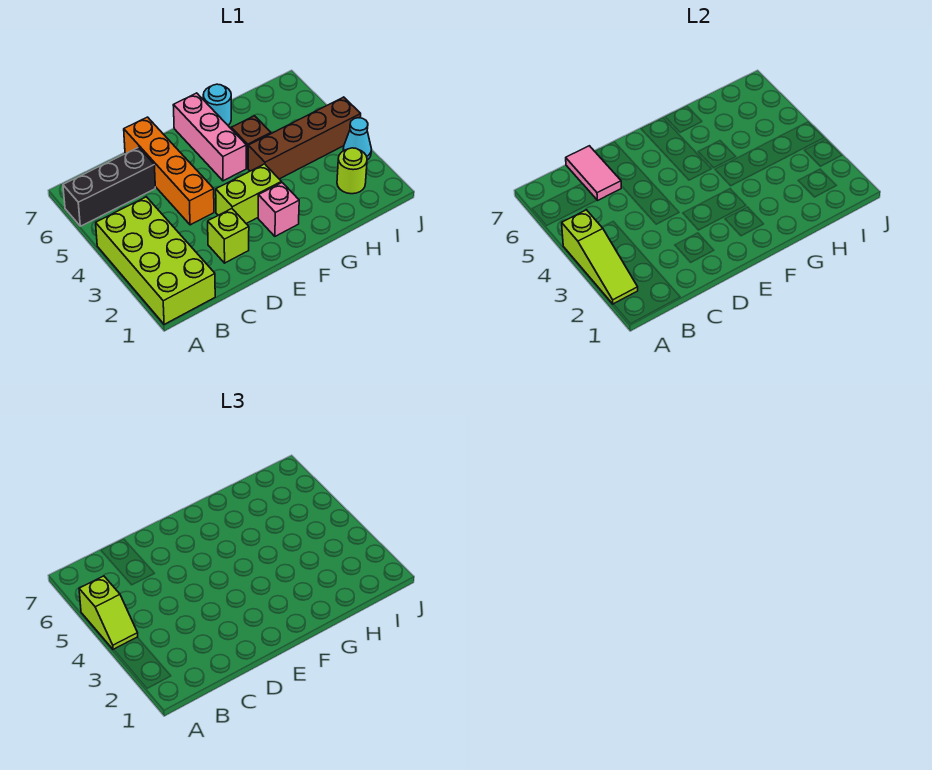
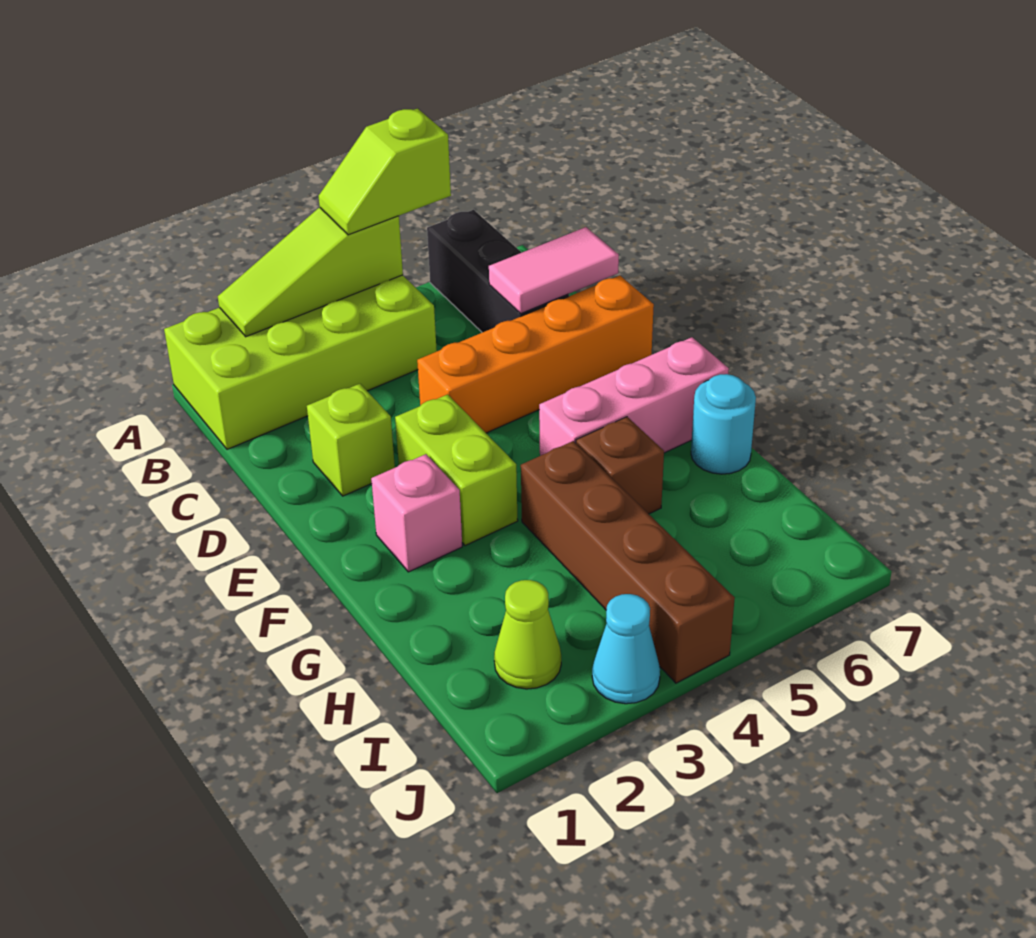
lime 1x1 round brick [337,148,367,194] -> lime 1x1 cone [494,580,561,689]

